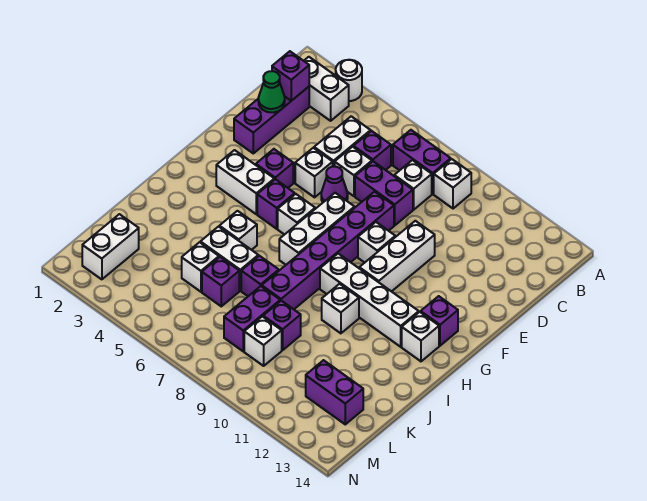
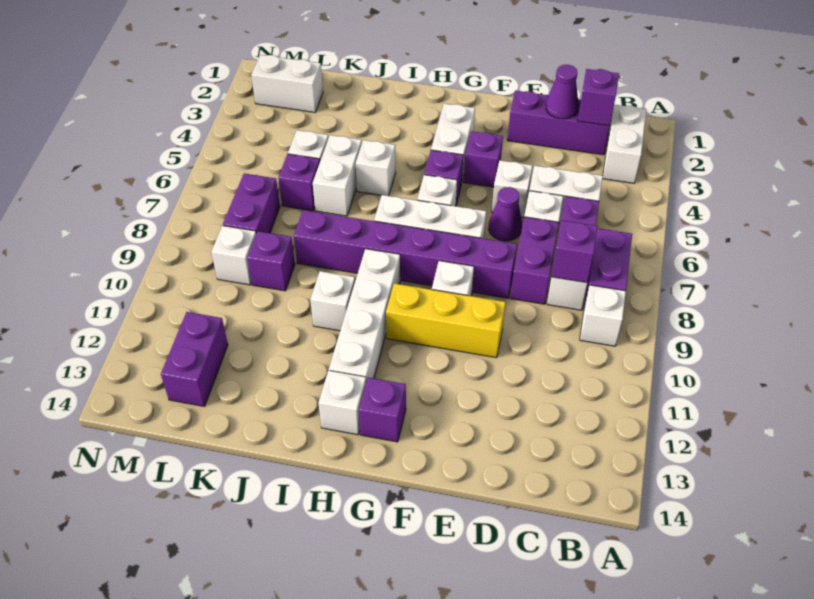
white 1x1 round brick [336,60,362,101] -> none
green 1x1 cone [258,71,285,112] -> purple 1x1 cone [546,65,578,119]
white 1x3 brick [359,221,435,292] -> yellow 1x3 brick [386,283,506,358]
purple 1x1 brick [241,256,279,296] -> purple 1x1 brick moved to [552,220,598,283]
purple 1x2 brick [224,286,280,351] -> purple 1x2 brick turned to [223,173,280,233]

